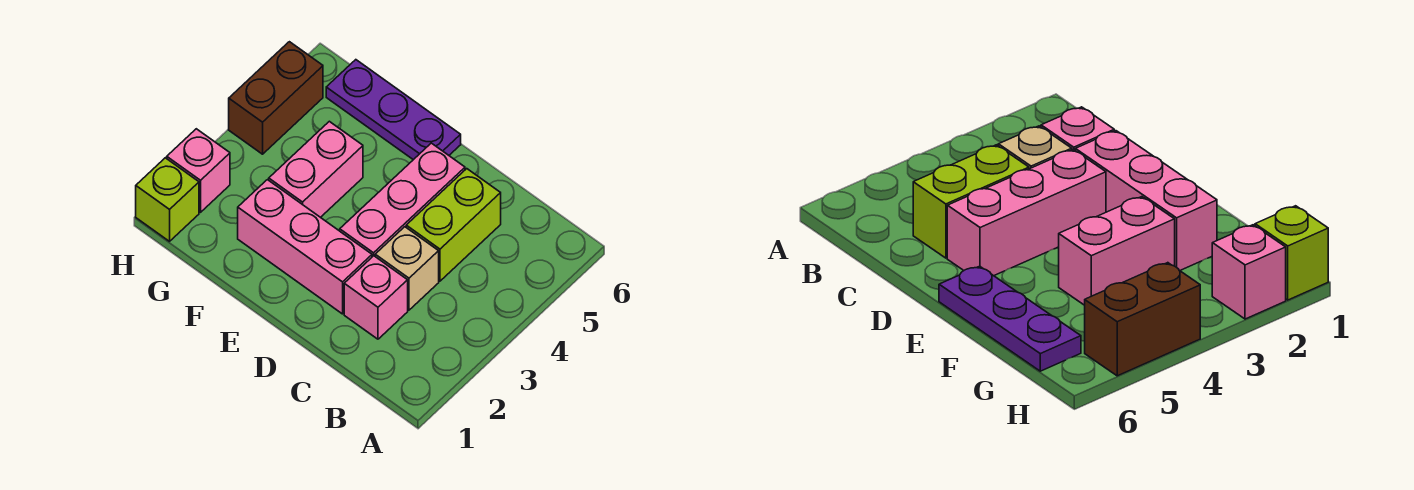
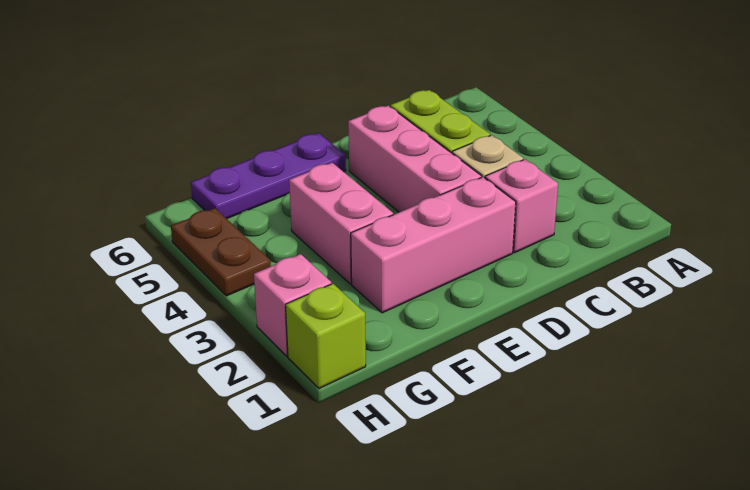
brown 1x2 brick [229,42,323,154] -> brown 1x2 plate [171,208,271,296]

